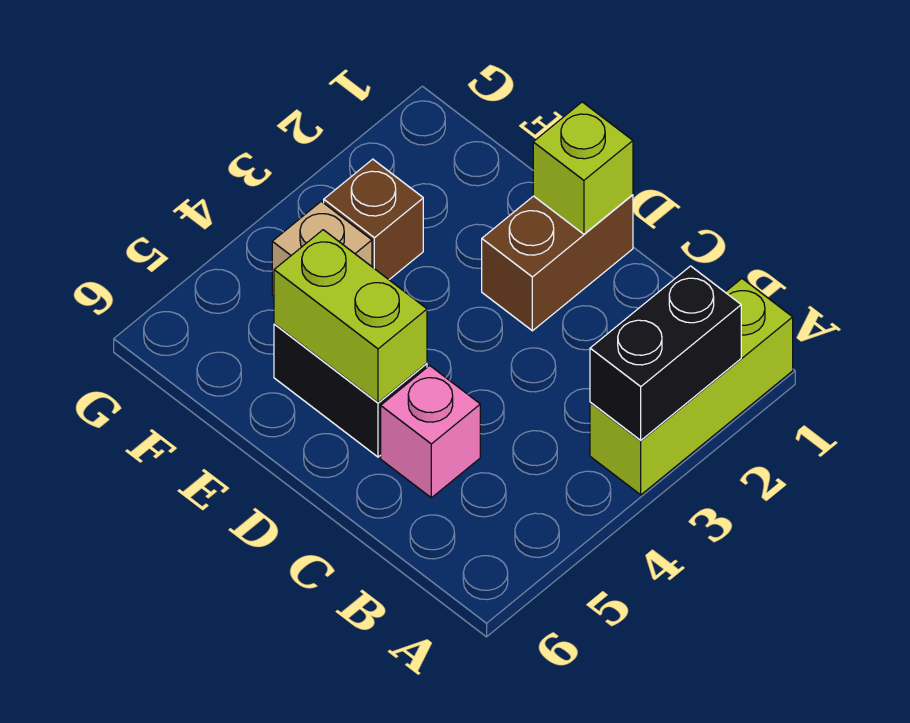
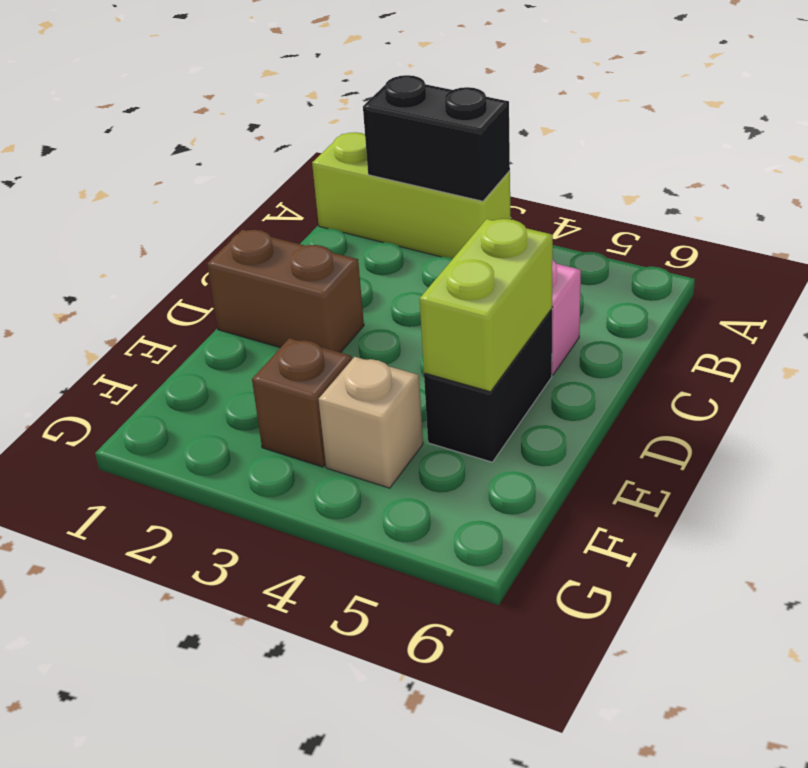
lime 1x1 brick [533,102,633,234] -> none

